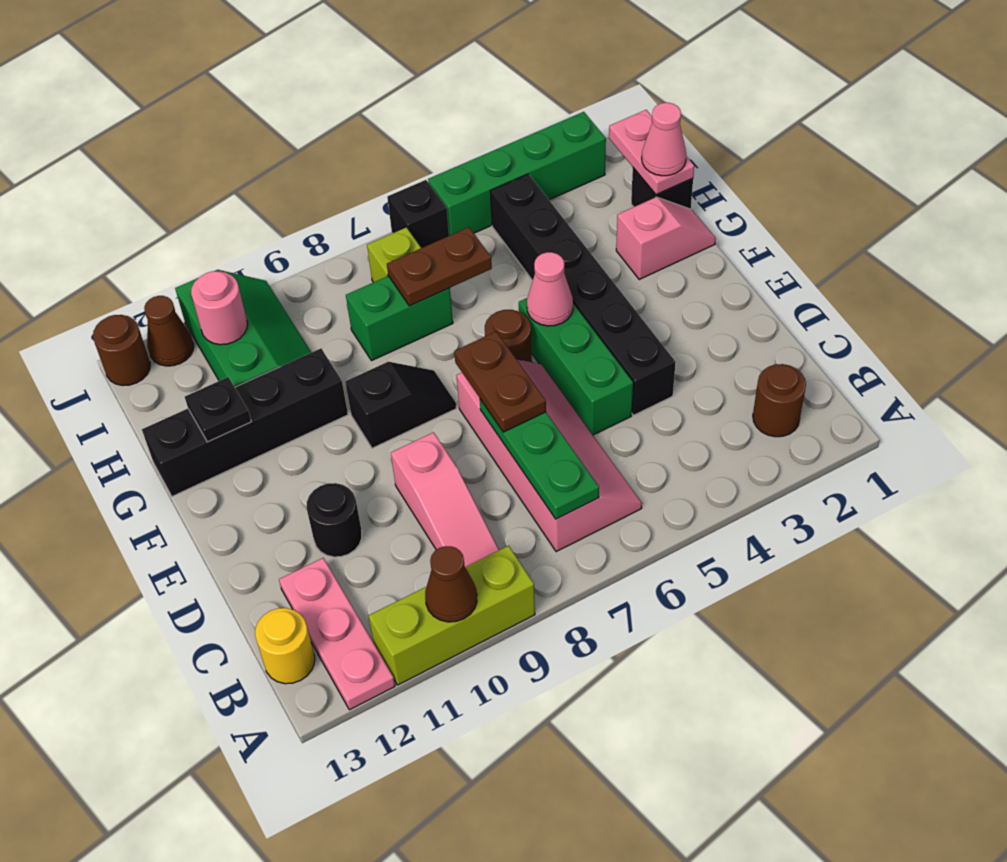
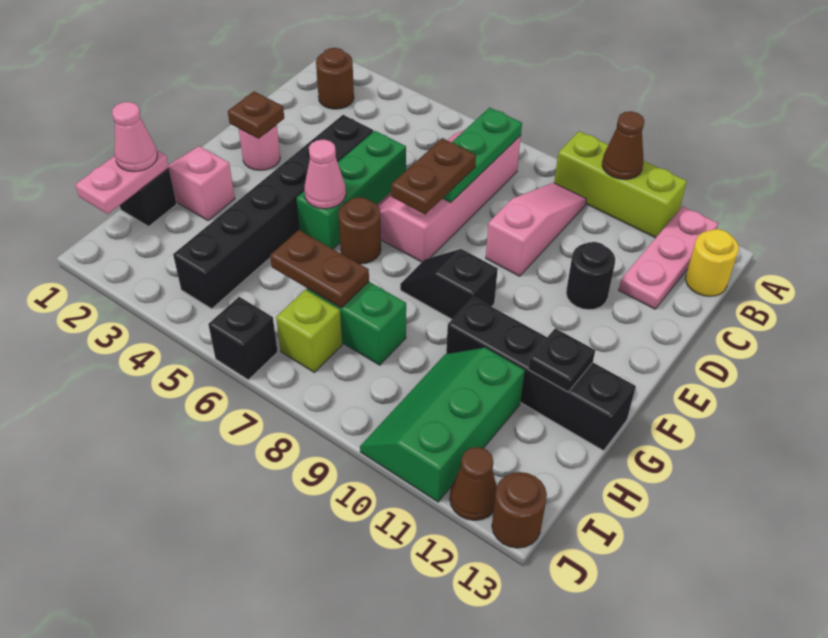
none -> brown 1x1 plate [228,92,284,139]
pink 1x1 round brick [191,271,247,345] -> pink 1x1 round brick moved to [239,125,280,170]
green 1x4 brick [428,112,606,236] -> none

